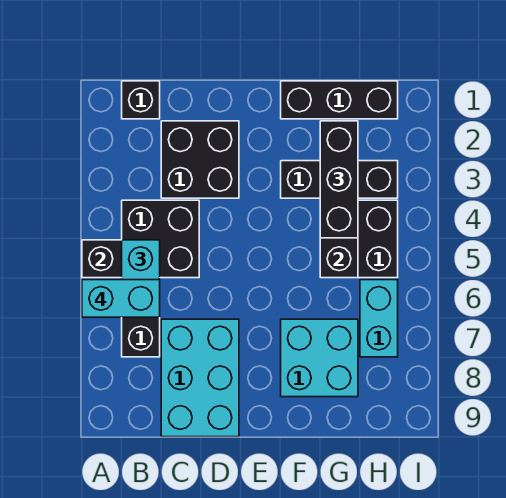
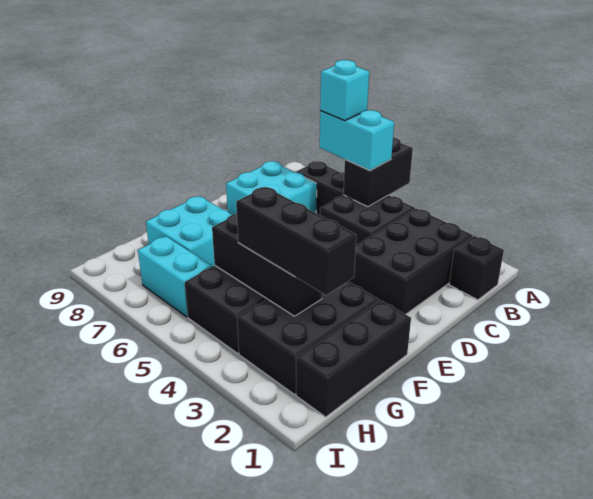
cyan 1x2 brick [82,280,160,317] -> cyan 1x1 brick [320,60,369,121]
black 2x2 brick [161,121,239,198] -> black 2x3 brick [348,209,473,314]
cyan 2x3 brick [161,319,239,437] -> cyan 2x2 brick [226,161,317,215]
black 1x3 brick [281,161,398,198] -> black 2x3 brick [237,282,379,395]

